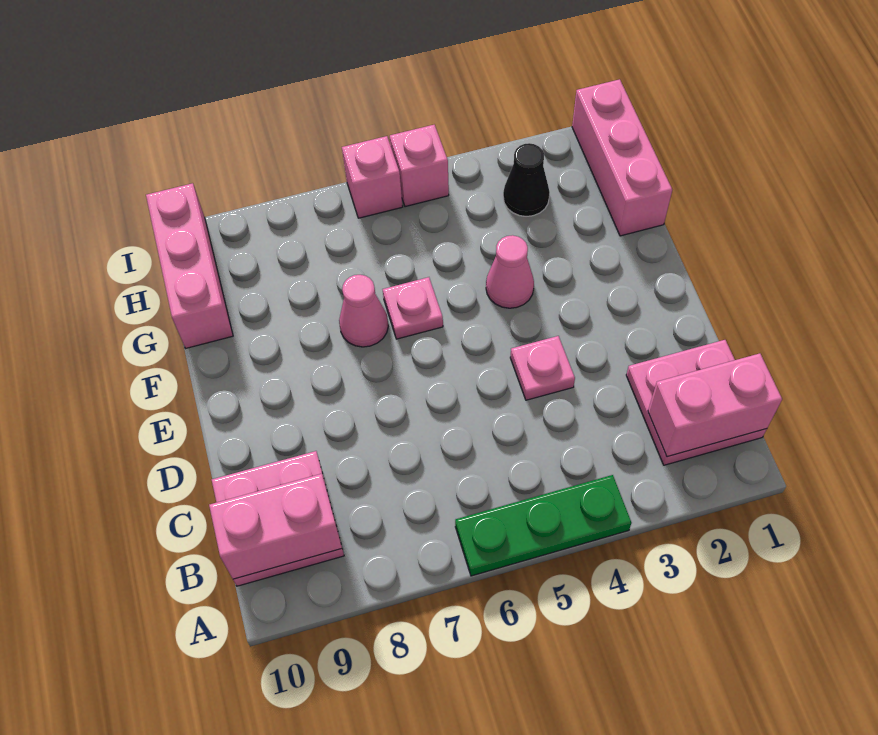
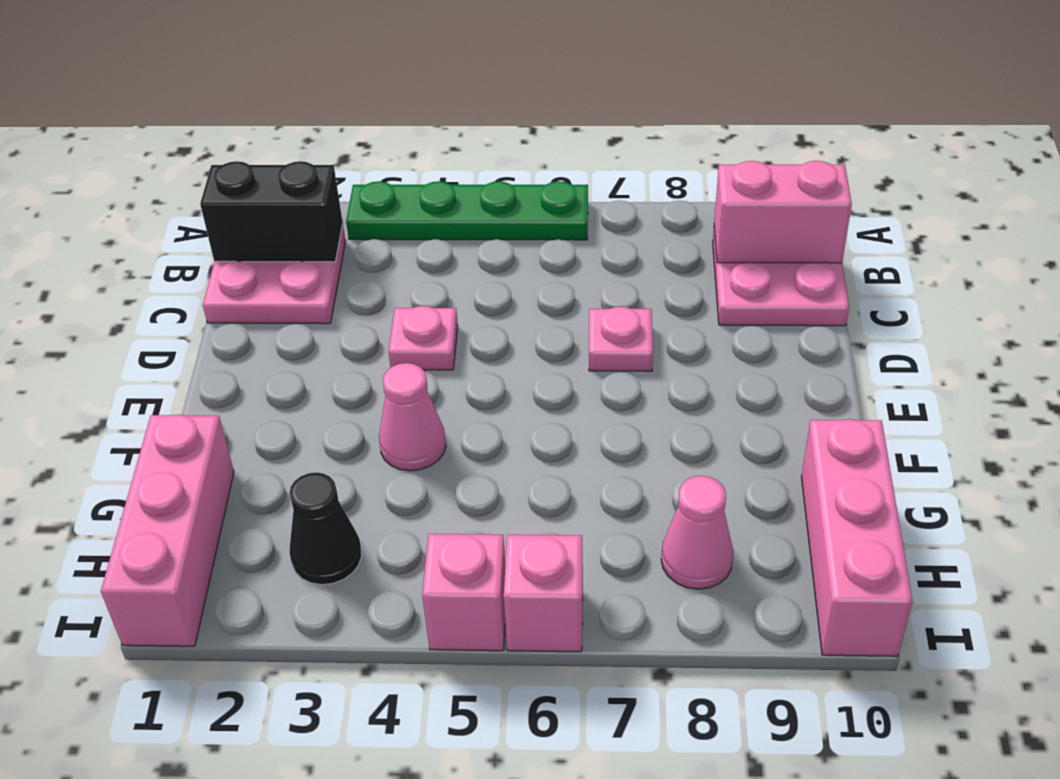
green 1x3 plate [455,475,632,576] -> green 1x4 plate [346,181,588,240]
pink 1x2 brick [648,353,782,457] -> black 1x2 brick [200,161,343,262]
pink 1x1 plate [383,277,443,339] -> pink 1x1 plate moved to [589,307,653,371]
pink 1x1 cone [339,275,388,347] -> pink 1x1 cone moved to [661,476,733,589]

